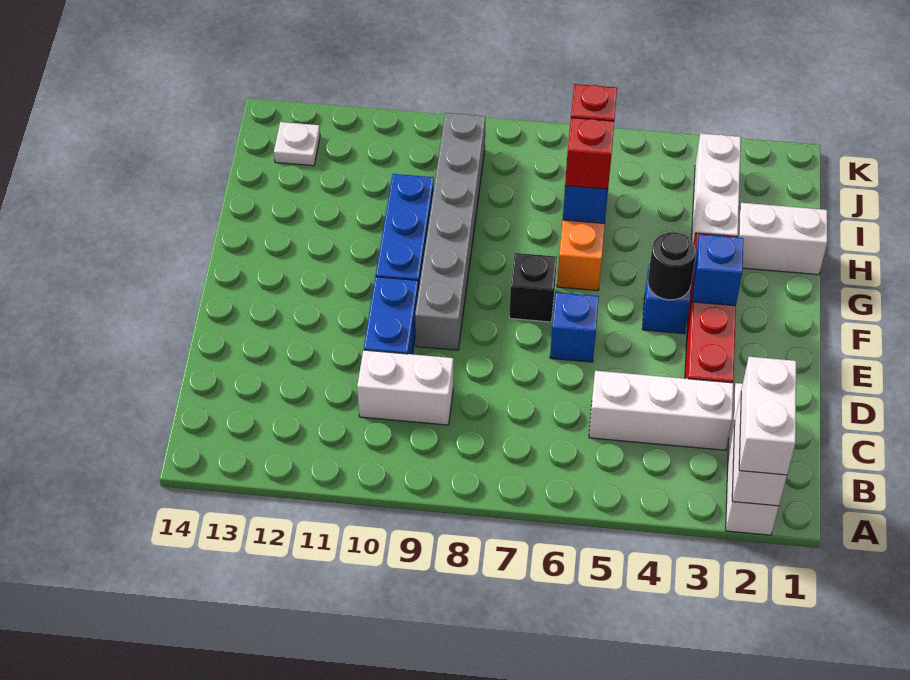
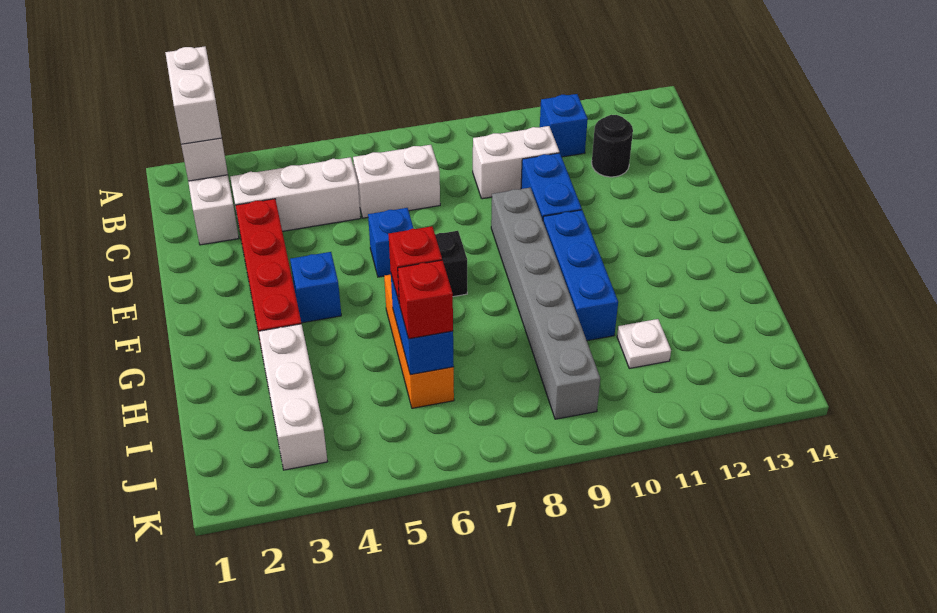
blue 1x1 brick [692,234,743,306] -> blue 1x1 brick moved to [540,94,588,157]
black 1x1 round brick [648,232,696,300] -> black 1x1 round brick moved to [592,115,633,177]
white 1x2 brick [738,203,827,275] -> white 1x2 brick moved to [353,145,440,218]
white 1x1 plate [274,122,320,166] -> white 1x1 plate moved to [617,319,671,368]

